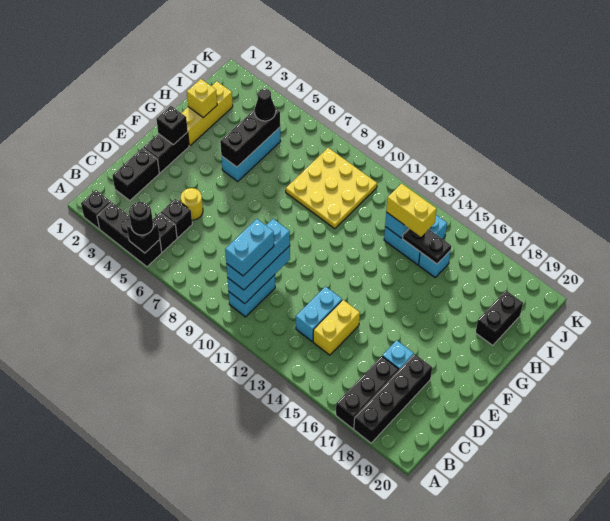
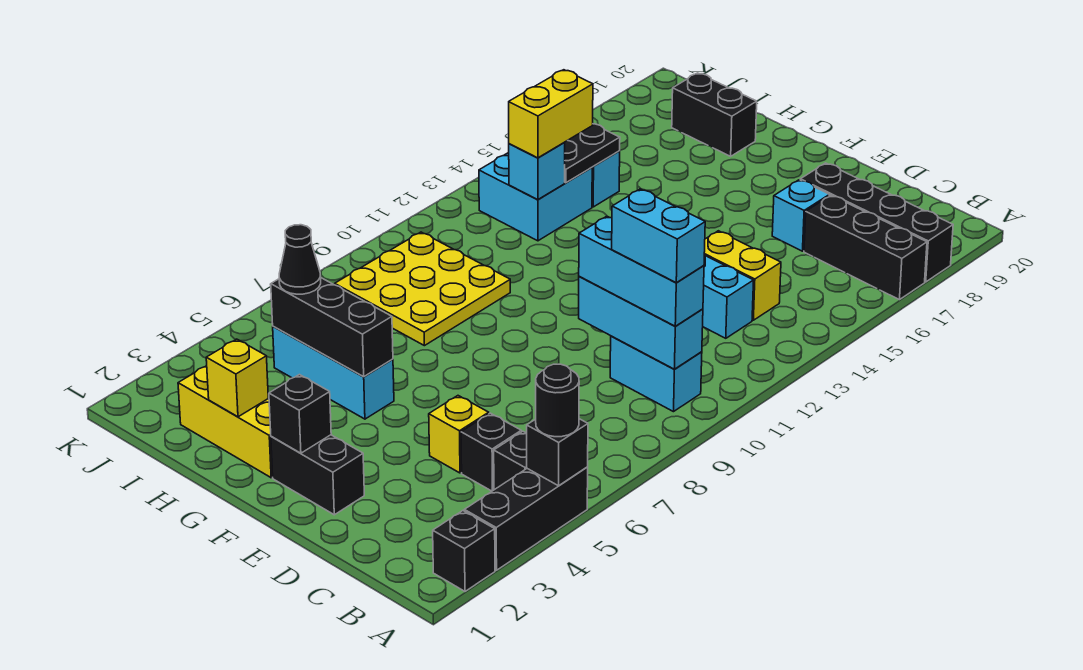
black 1x2 brick [112,148,159,201] -> none
yellow 1x1 round brick [181,188,203,220] -> yellow 1x1 brick [429,396,489,473]

